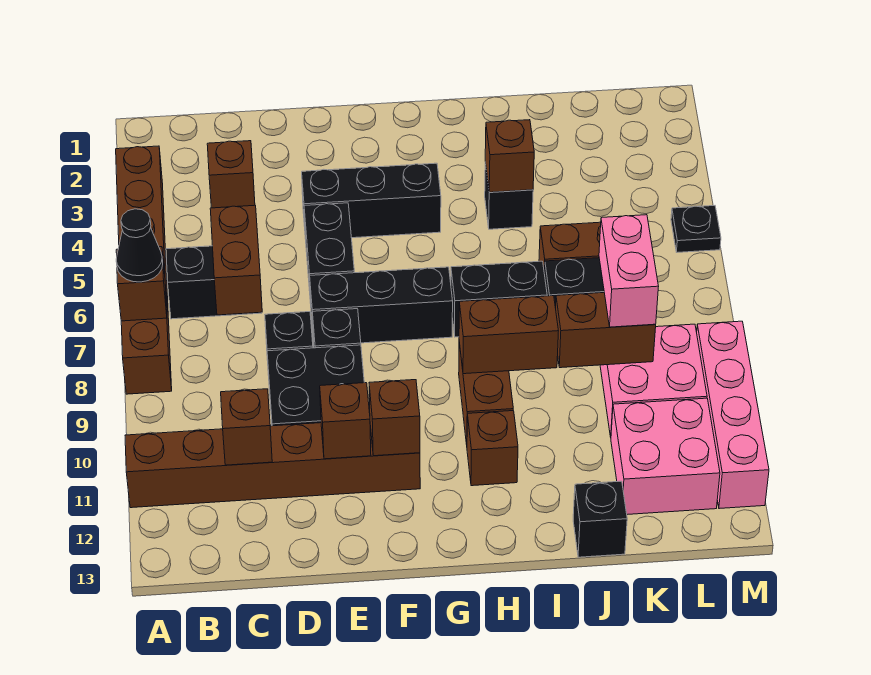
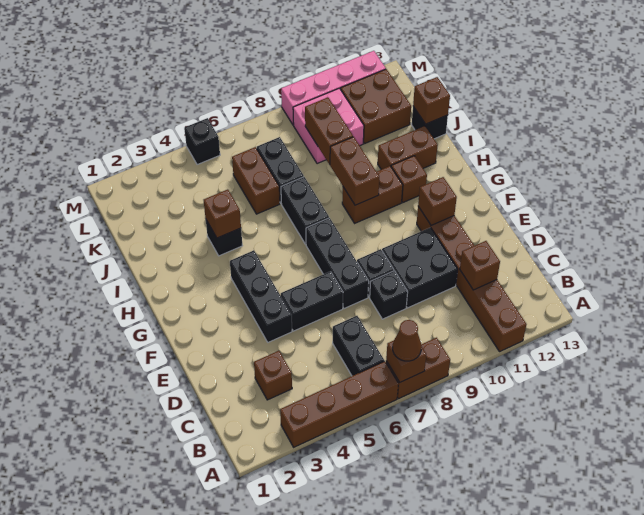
black 1x1 cone [116,209,163,282] -> brown 1x1 cone [393,320,421,361]
brown 1x2 brick [210,205,262,315] -> brown 1x2 brick moved to [378,126,438,170]
brown 1x1 brick [320,383,371,459] -> brown 1x1 brick moved to [413,77,450,124]
pink 1x2 brick [599,215,659,327] -> none
pink 2x2 brick [611,398,720,514] -> brown 2x2 brick [341,69,411,144]
black 1x1 plate [671,206,721,252] -> black 1x1 brick [184,118,220,165]

